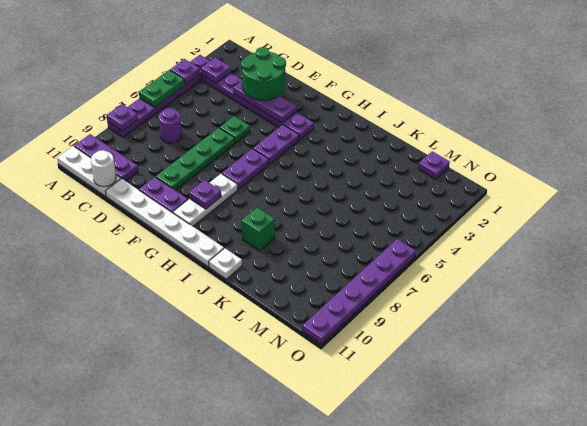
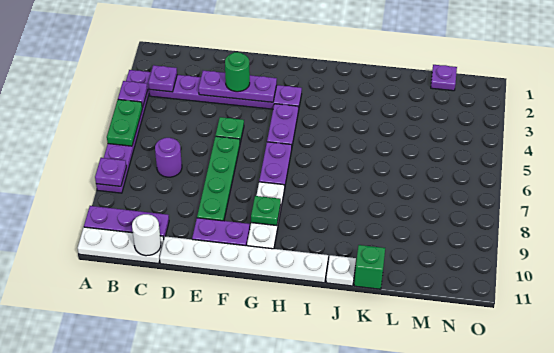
green 2x2 round brick [241,47,286,100] -> green 1x1 round brick [225,52,250,92]
purple 1x1 plate [189,180,221,209] -> green 1x1 plate [251,196,281,226]
green 1x1 brick [242,208,275,251] -> green 1x1 brick moved to [354,245,385,289]
purple 1x6 plate [302,239,416,344] -> none

